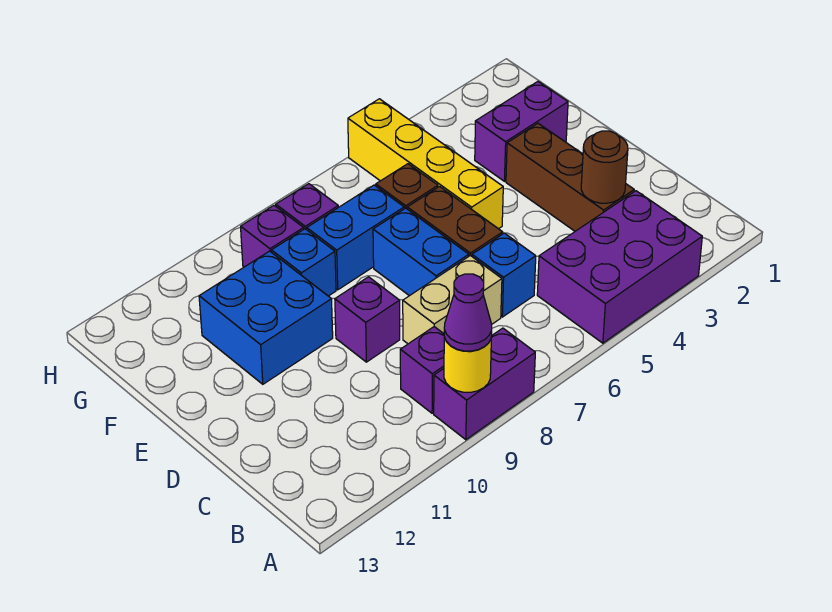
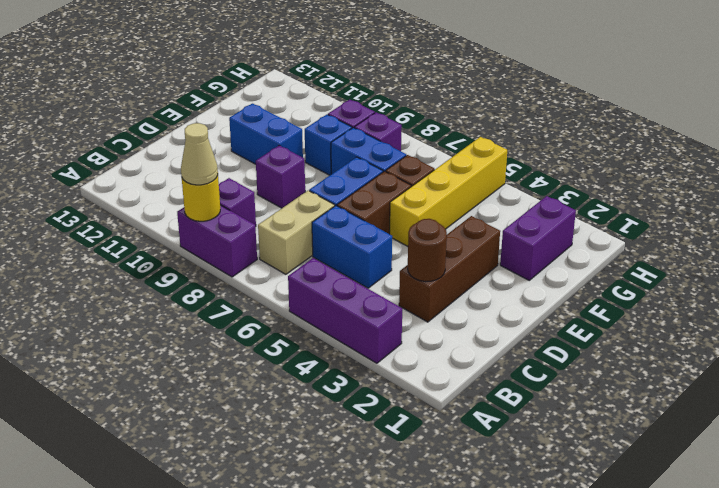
purple 2x3 brick [537,191,702,343] -> purple 1x3 brick [288,258,402,363]
purple 1x1 cone [444,274,492,351] -> tan 1x1 cone [181,123,218,185]
blue 1x1 brick [472,233,536,317] -> blue 1x2 brick [312,206,392,288]
tan 1x2 brick [403,256,502,344] -> tan 1x2 brick turned to [258,191,335,274]
blue 2x2 brick [199,251,333,384] -> blue 1x2 brick [229,104,303,164]
purple 1x2 brick [475,82,568,181] -> purple 1x2 brick turned to [500,196,576,280]

